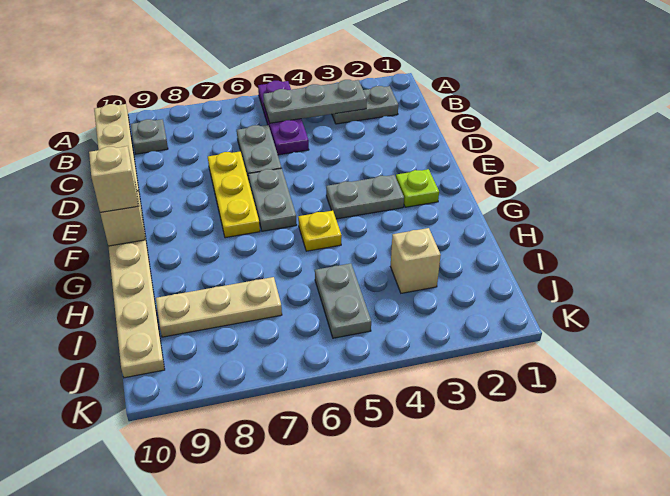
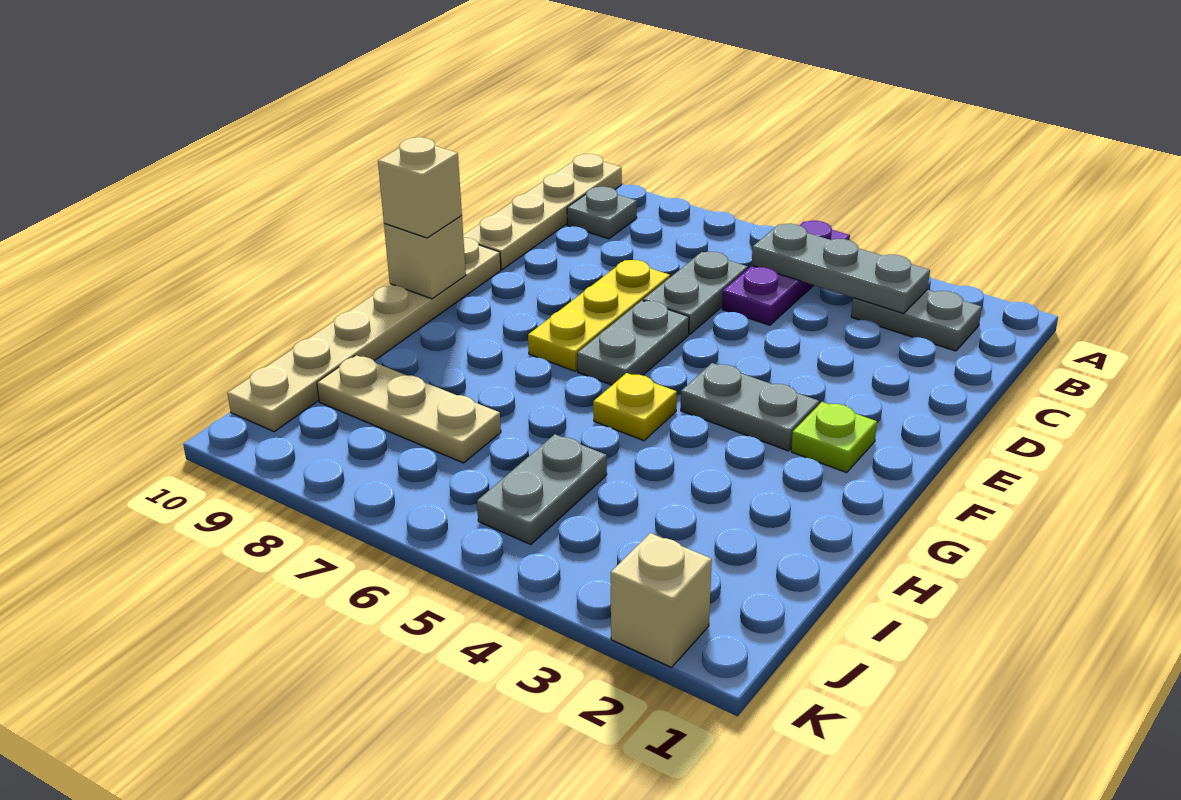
tan 1x1 brick [391,228,441,293] -> tan 1x1 brick moved to [611,533,712,667]

